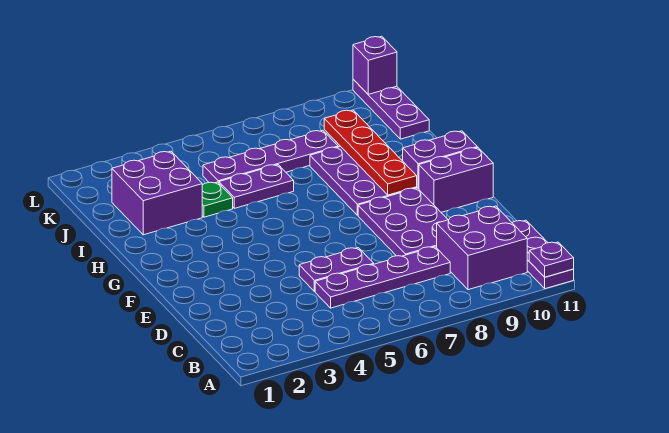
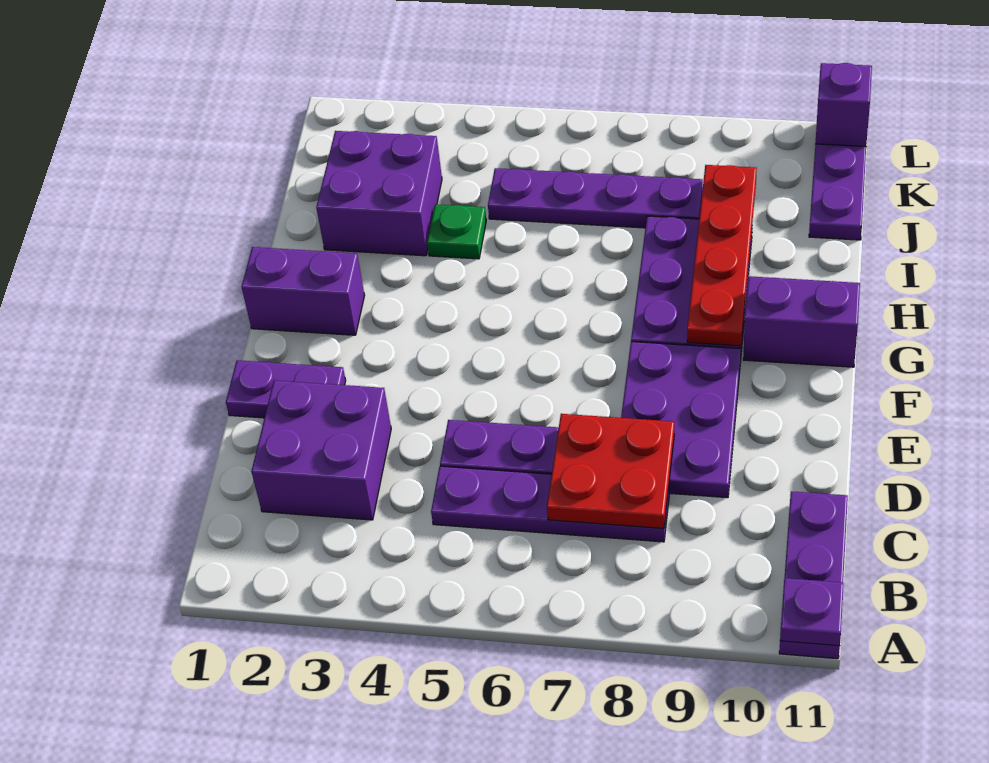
purple 2x2 brick [437,206,527,290] -> purple 2x2 brick moved to [251,380,391,520]
none -> red 2x2 plate [547,414,674,529]
purple 1x2 brick [419,148,493,212] -> purple 1x2 brick moved to [242,247,365,335]
purple 1x2 plate [219,165,294,208] -> purple 1x2 plate moved to [226,360,346,418]

